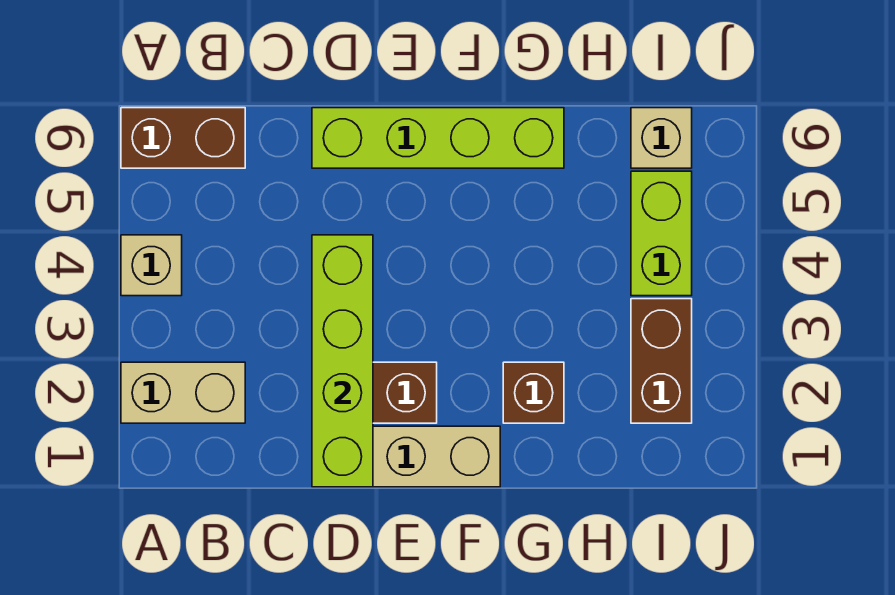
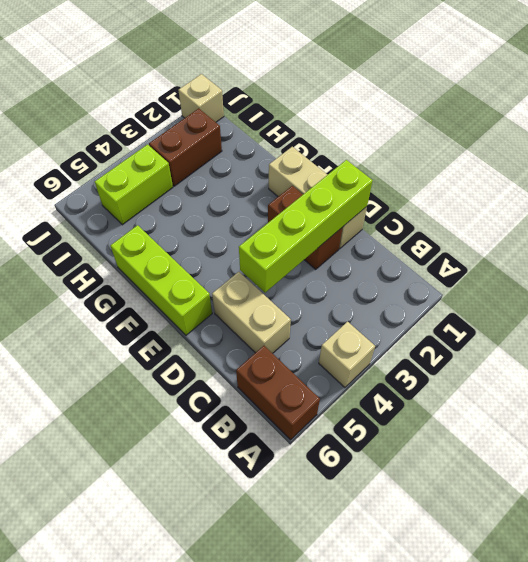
tan 1x2 brick [121,362,245,423] -> tan 1x2 brick moved to [212,272,291,353]
lime 1x4 brick [312,108,564,168] -> lime 1x3 brick [110,225,212,335]
brown 1x1 brick [503,362,564,423] -> none
tan 1x1 brick [631,108,692,168] -> tan 1x1 brick moved to [178,74,224,122]

